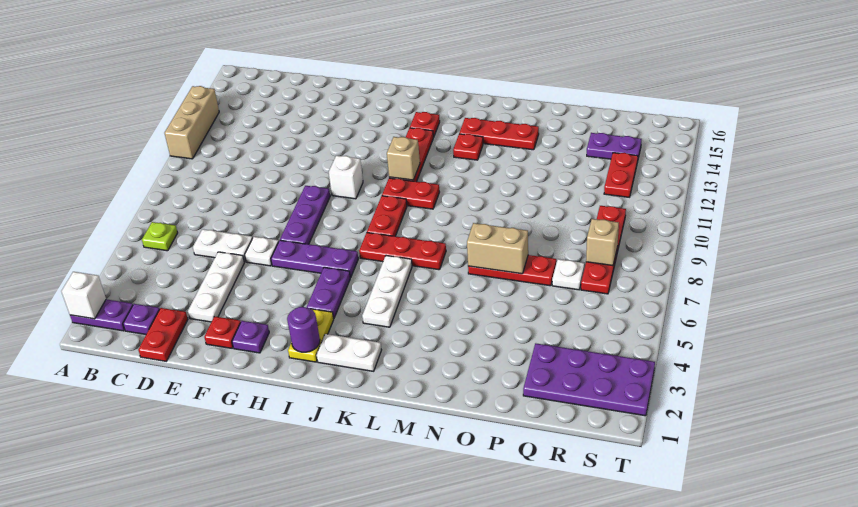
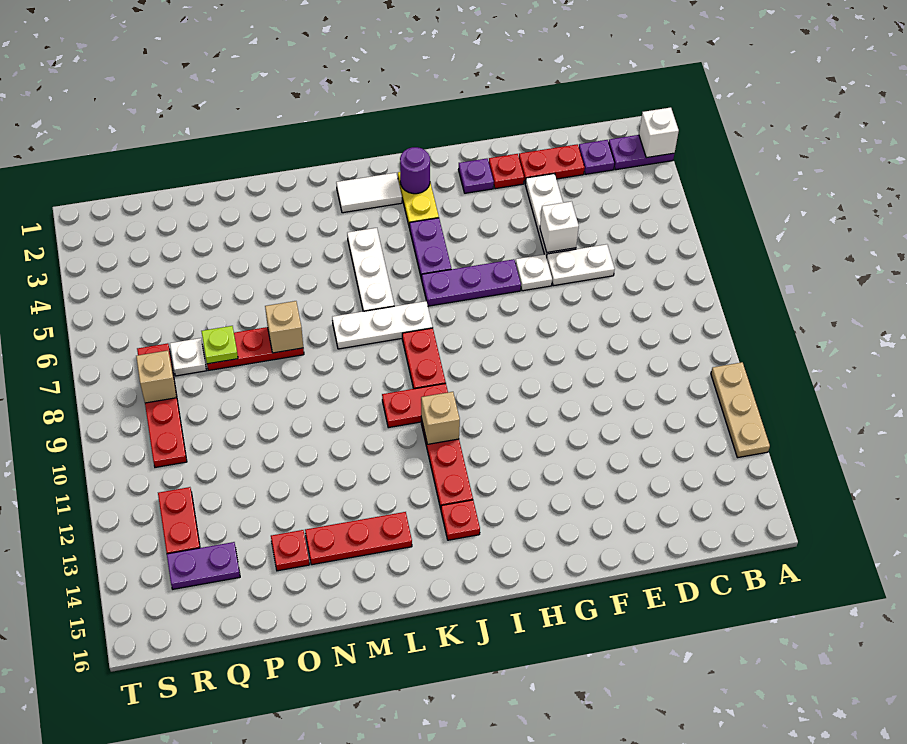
tan 1x3 brick [165,86,219,159] -> tan 1x3 plate [711,362,770,458]
lime 1x1 plate [142,222,178,251] -> lime 1x1 plate moved to [201,326,238,364]
red 1x2 plate [138,308,188,361] -> red 1x2 plate turned to [519,144,585,184]
purple 1x3 plate [280,186,330,244] -> none
white 1x1 brick [329,156,363,199] -> white 1x1 brick moved to [540,201,579,252]
white 1x2 plate [317,334,381,371] -> white 1x2 tile [336,173,402,213]
red 1x3 plate [359,233,446,270] -> white 1x3 plate [332,301,433,349]
red 1x1 plate [453,134,483,160] -> red 1x1 plate moved to [271,530,309,571]
tan 1x2 brick [467,223,528,274] -> tan 1x1 brick [265,301,303,353]
purple 2x4 plate [523,343,655,416] -> none

